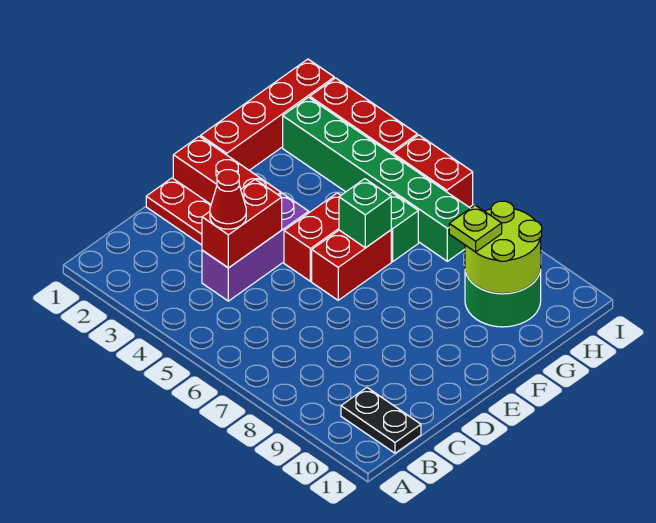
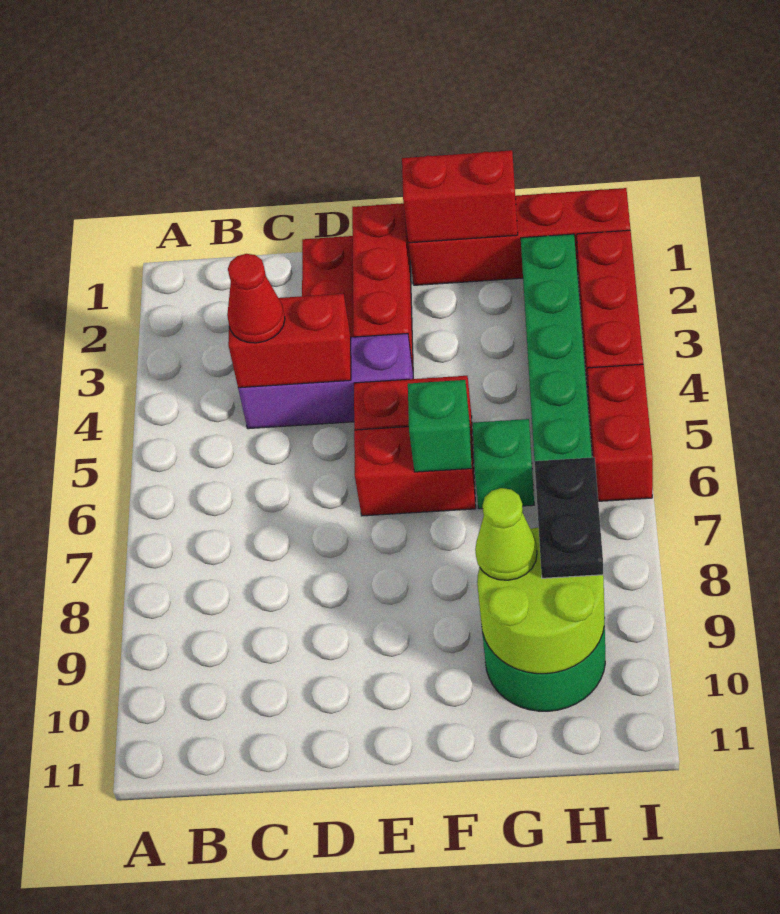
black 1x2 plate [341,388,421,453] -> black 1x2 plate moved to [534,457,603,578]
none -> red 1x2 brick [402,150,518,243]
lime 1x1 plate [449,205,502,252] -> lime 1x1 cone [475,488,537,580]

